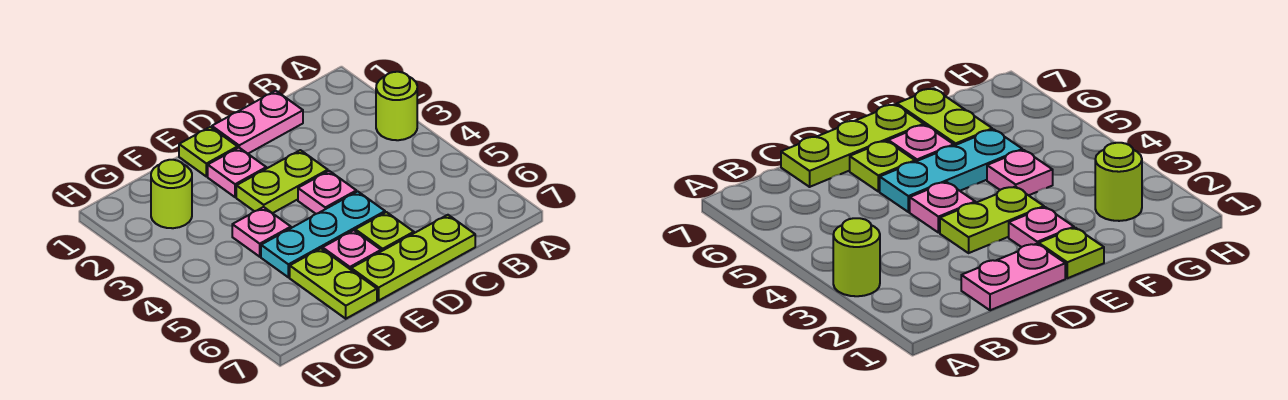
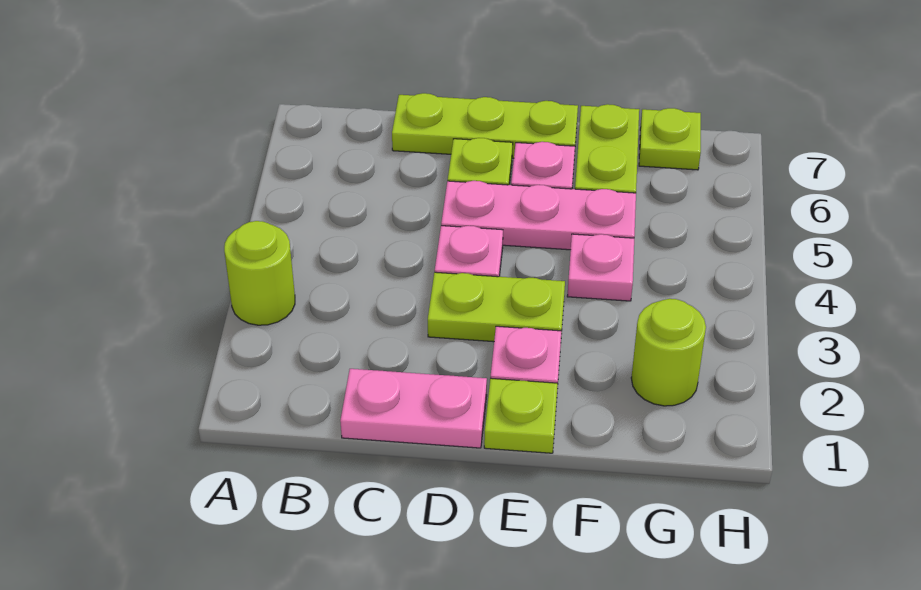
cyan 1x3 plate [261,192,385,277] -> pink 1x3 plate [441,181,636,250]
none -> lime 1x1 plate [639,108,701,170]

